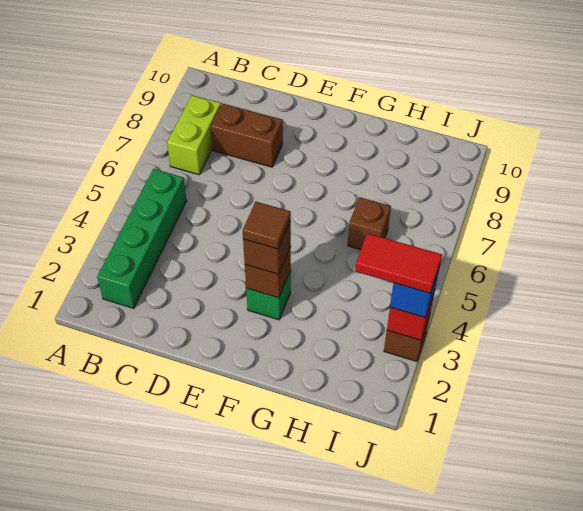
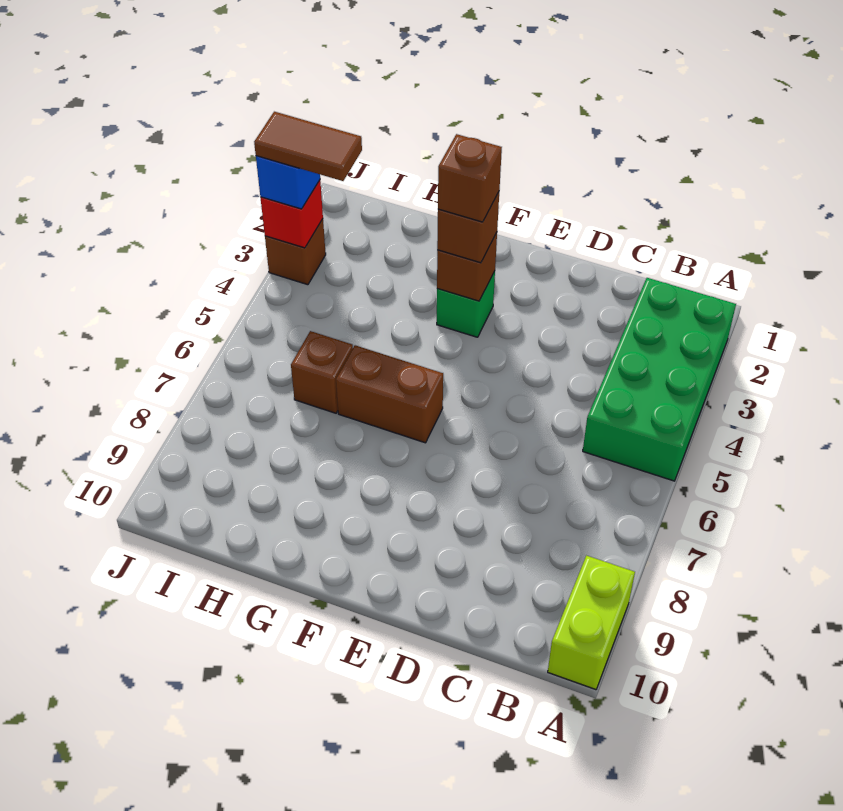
green 1x4 brick [97,169,186,308] -> green 2x4 brick [583,278,736,481]
lime 1x2 brick [167,95,221,175] -> lime 1x2 brick moved to [548,556,635,690]
brown 1x2 brick [211,103,283,167] -> brown 1x2 brick moved to [336,345,443,443]
brown 1x1 tile [243,202,291,249] -> brown 1x1 brick [438,134,502,222]
red 1x2 tile [355,233,442,293] -> brown 1x2 tile [254,112,362,181]

